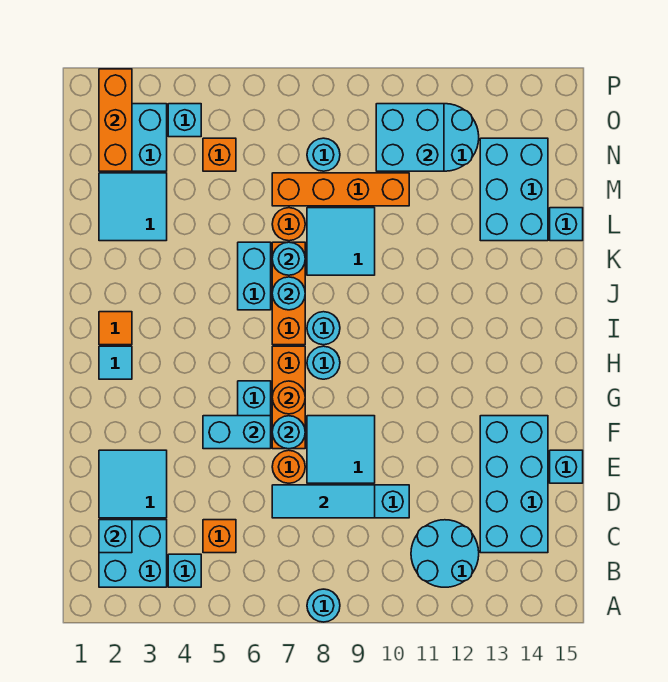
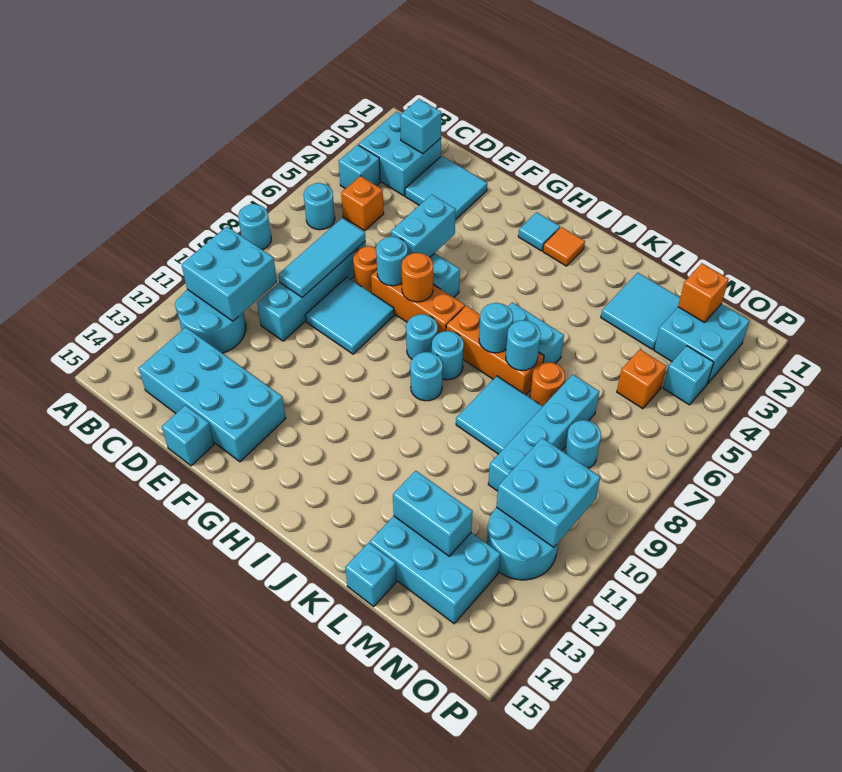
none -> cyan 1x1 round brick [304,183,335,230]
none -> cyan 2x2 brick [182,227,277,321]
none -> cyan 1x1 round brick [410,352,443,401]
none -> cyan 1x2 brick [393,471,473,556]
orange 1x4 brick [272,173,409,206] -> cyan 1x4 brick [488,375,599,491]
orange 1x3 brick [99,69,132,171] -> orange 1x1 brick [678,263,729,323]

